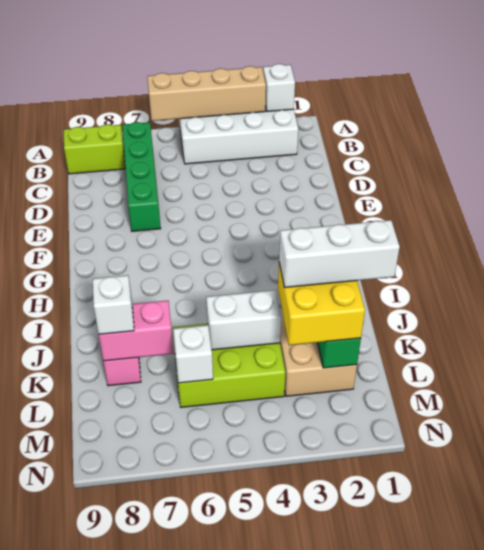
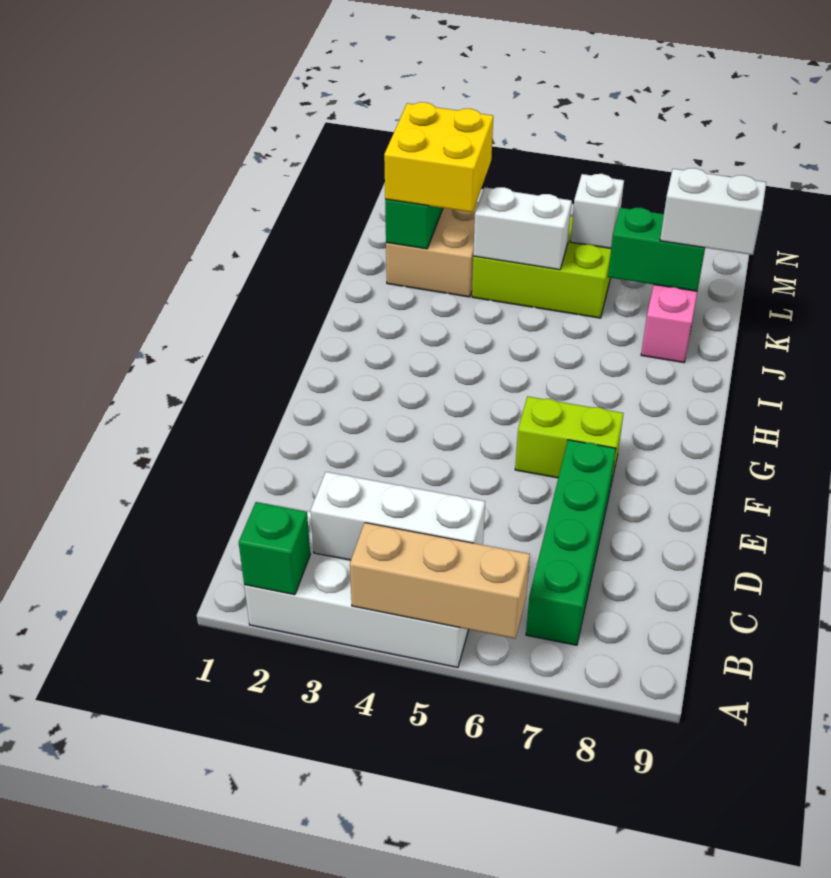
white 1x1 brick [263,64,295,111] -> green 1x1 brick [239,502,310,595]
tan 1x4 brick [147,66,266,121] -> tan 1x3 brick [350,523,530,639]
lime 1x2 brick [64,124,125,174] -> lime 1x2 brick moved to [515,396,624,483]
white 1x3 brick [279,220,400,288] -> white 1x3 brick moved to [310,472,485,560]
pink 1x2 brick [99,301,173,361] -> green 1x2 brick [608,208,705,291]
white 1x1 brick [93,275,134,334] -> white 1x2 brick [660,168,766,255]

